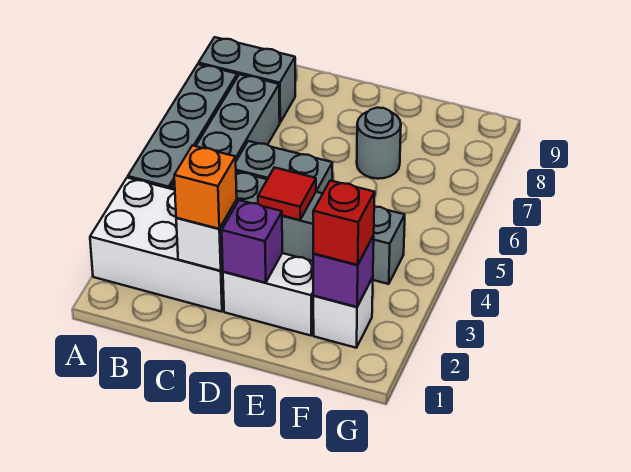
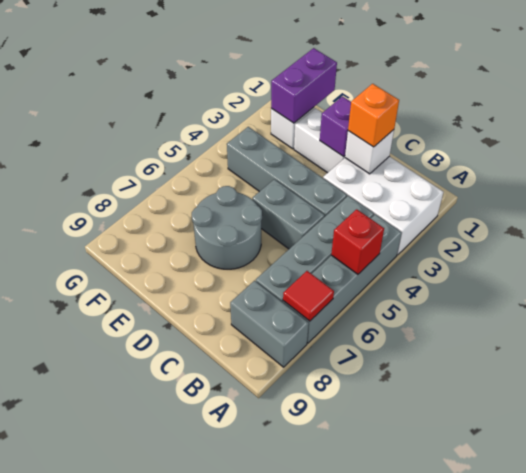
red 1x1 tile [258,167,316,220] -> red 1x1 tile moved to [283,271,334,321]
grey 1x1 round brick [357,108,401,179] -> grey 2x2 round brick [192,186,262,269]
purple 1x1 brick [313,236,374,307] -> purple 1x2 brick [271,48,337,123]
red 1x1 brick [313,181,375,265] -> red 1x1 brick moved to [331,209,384,274]

